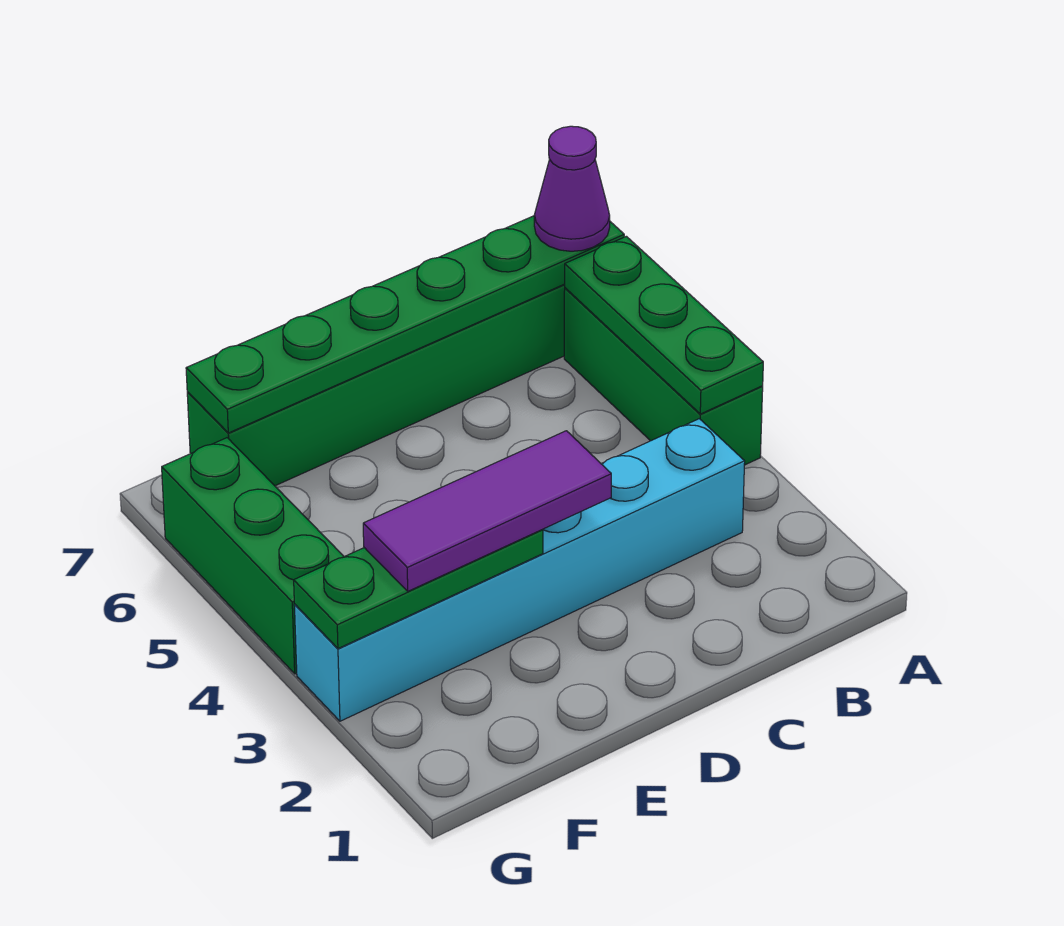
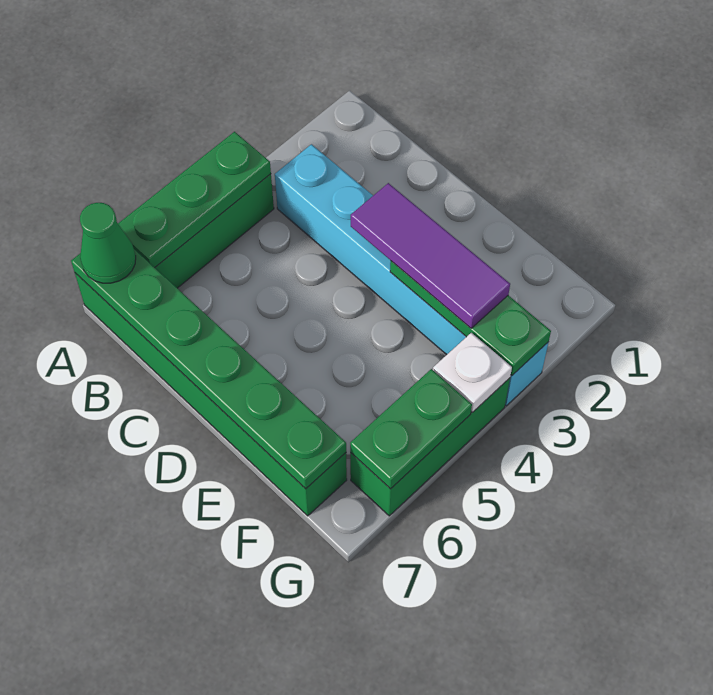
purple 1x1 cone [534,126,610,251] -> green 1x1 cone [80,203,136,283]
none -> white 1x1 plate [433,333,512,412]
none -> green 1x2 plate [350,369,472,489]

